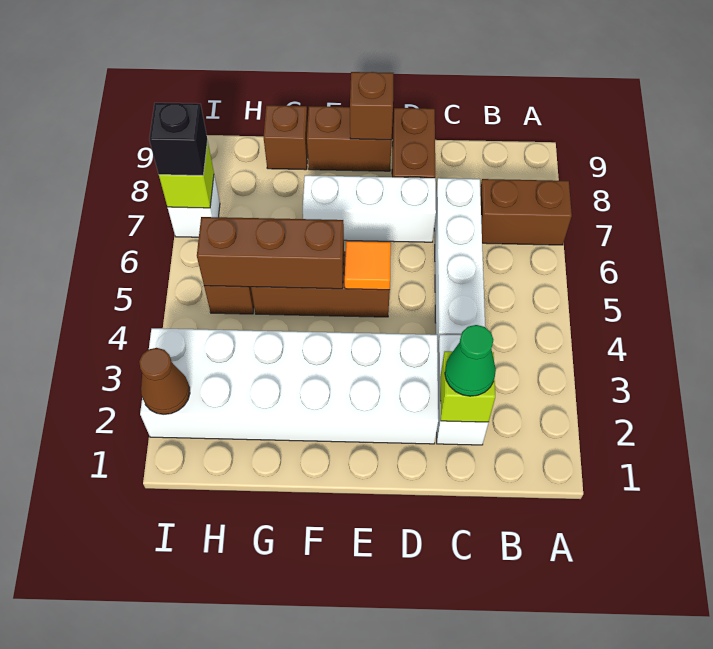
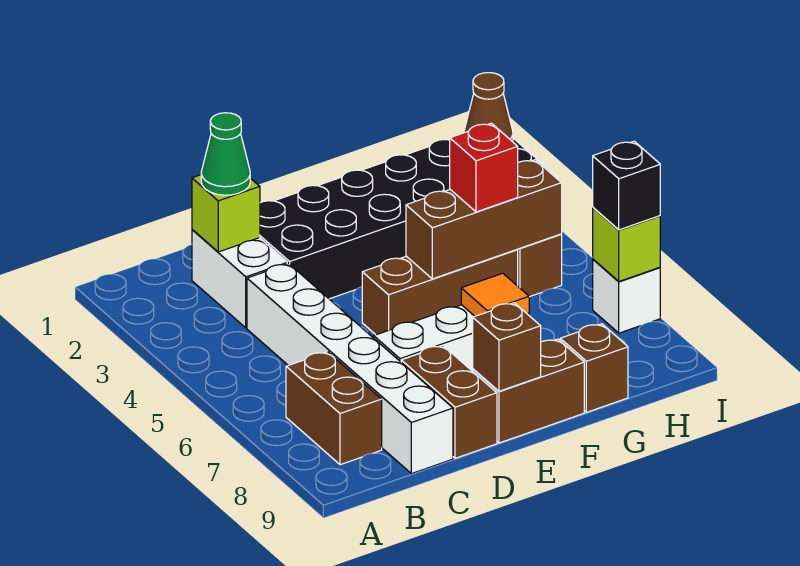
brown 1x2 brick [480,179,572,245] -> brown 1x2 brick turned to [286,352,382,465]
white 1x4 brick [434,178,485,349] -> white 1x6 brick [247,264,453,474]
white 2x6 brick [140,328,438,444] -> black 2x6 brick [260,138,550,299]
orange 1x1 tile [345,241,391,290] -> orange 1x1 tile moved to [461,273,529,316]
none -> red 1x1 brick [450,123,518,212]

